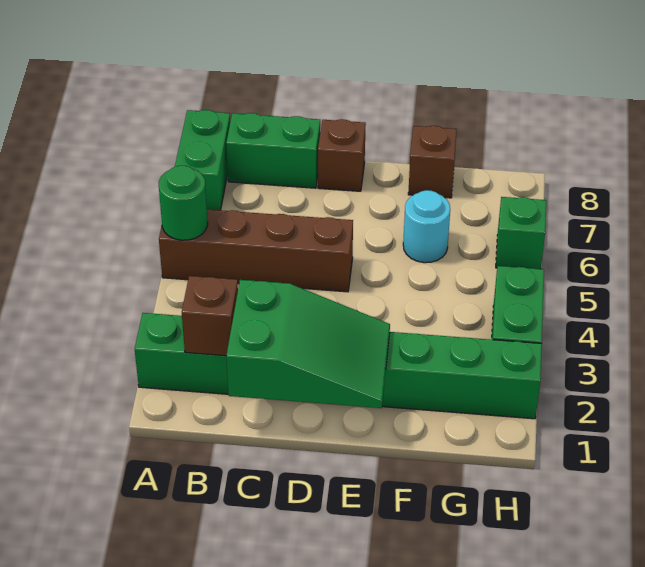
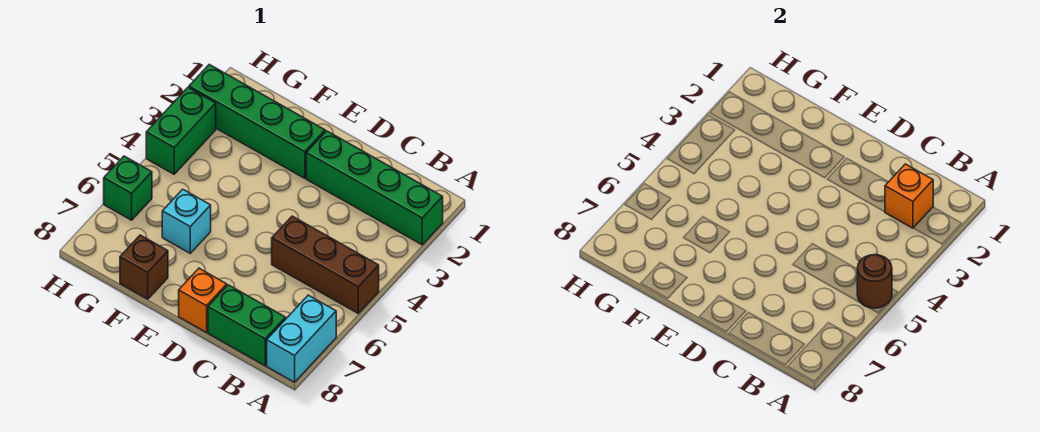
brown 1x4 brick [159,209,353,292] -> brown 1x3 brick [272,216,379,313]
green 1x1 round brick [159,166,208,240] -> brown 1x1 round brick [857,255,892,308]
green 1x2 brick [175,110,230,210] -> cyan 1x2 brick [267,295,336,382]
brown 1x1 brick [182,276,238,356] -> orange 1x1 brick [885,164,933,228]
green 2x3 slope [226,280,390,408] -> none
brown 1x1 brick [318,119,366,191] -> orange 1x1 brick [179,268,227,332]
cyan 1x1 round brick [403,190,450,263] -> cyan 1x1 brick [162,189,211,253]

